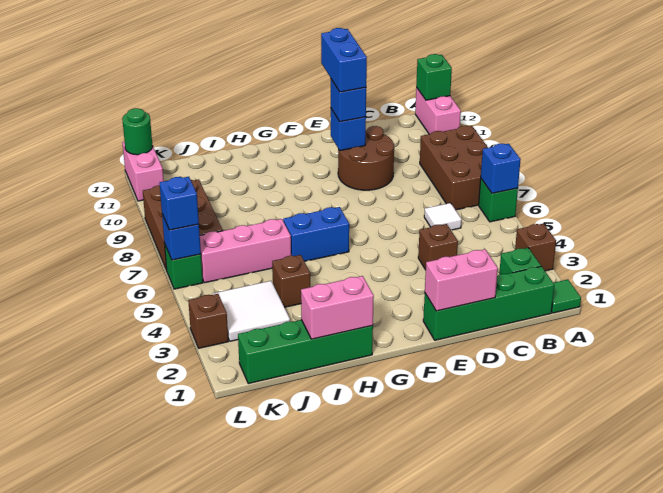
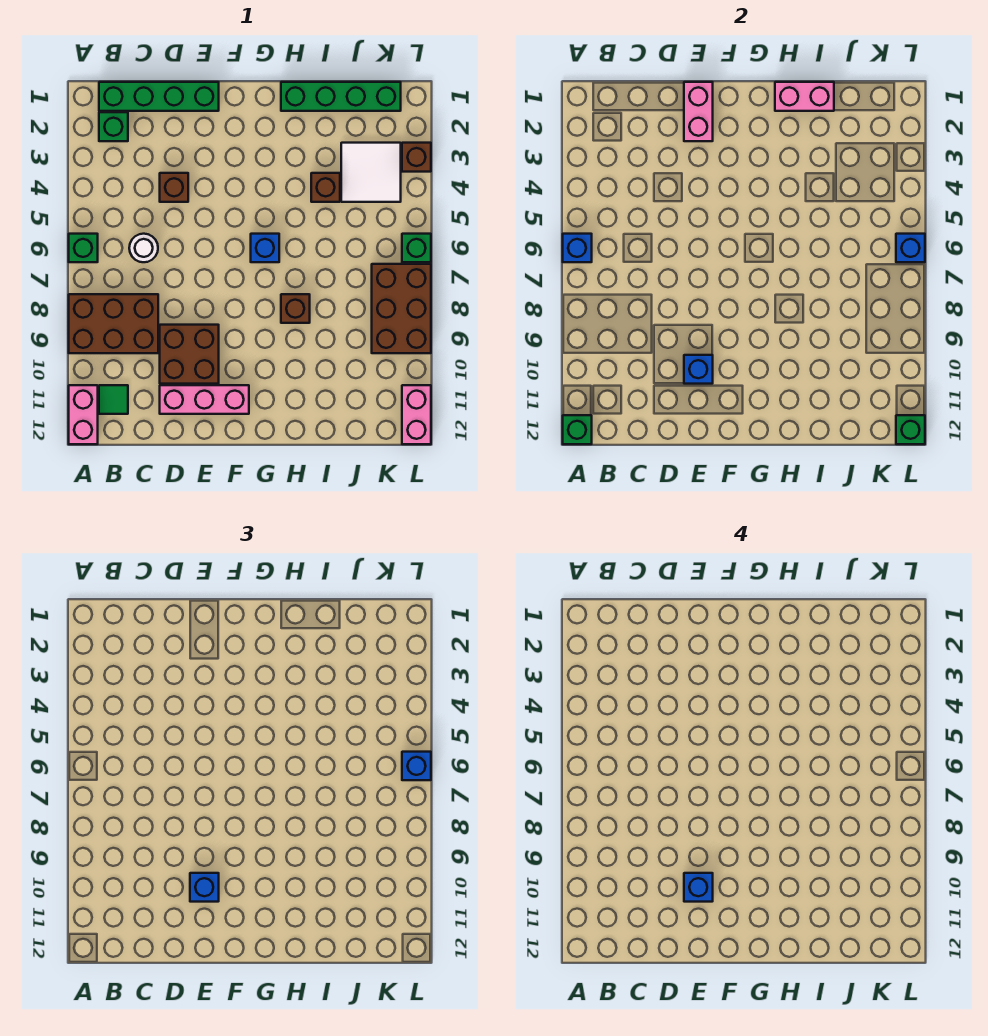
green 1x1 tile [551,279,581,313] -> green 1x1 tile moved to [99,385,128,414]
brown 1x1 brick [515,224,556,271] -> brown 1x1 brick moved to [281,294,310,323]
brown 2x3 brick [420,126,488,210] -> brown 2x3 brick turned to [69,294,158,353]
white 1x1 tile [424,203,462,230] -> white 1x1 round brick [129,234,158,262]
pink 1x2 brick [425,249,498,311] -> pink 1x2 brick turned to [684,82,713,141]
brown 2x2 round brick [338,126,394,190] -> brown 2x2 brick [160,325,219,384]
blue 1x2 brick [321,28,367,92] -> blue 1x1 brick [684,873,713,902]
blue 1x2 brick [283,207,349,261] -> blue 1x1 brick [251,234,279,262]
pink 1x3 brick [200,219,291,283] -> pink 1x3 brick moved to [160,385,249,414]
green 1x1 round brick [122,108,153,155] -> green 1x1 brick [896,415,925,444]

